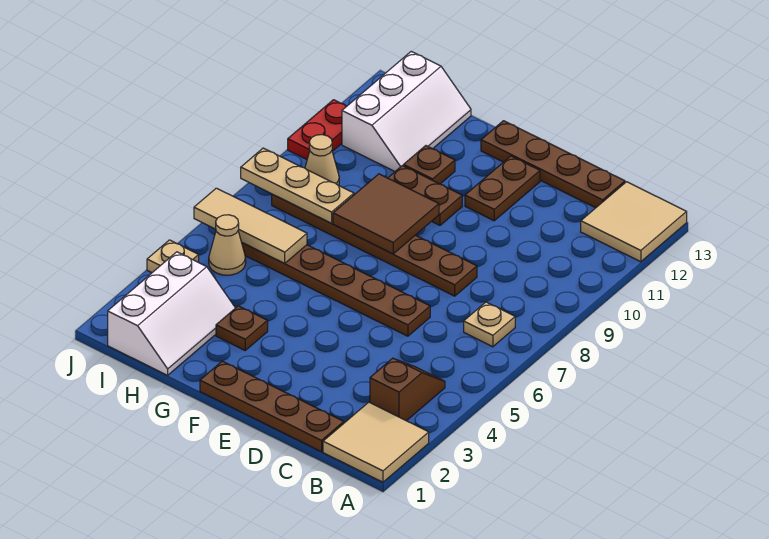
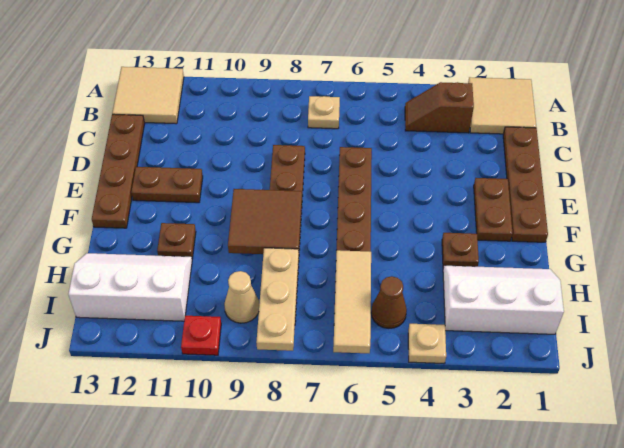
brown 1x2 plate [388,166,462,225] -> brown 1x2 plate moved to [474,178,512,241]
tan 1x1 cone [209,215,246,275] -> brown 1x1 cone [371,276,407,328]
red 1x2 plate [288,100,347,159] -> red 1x1 plate [181,316,221,355]

